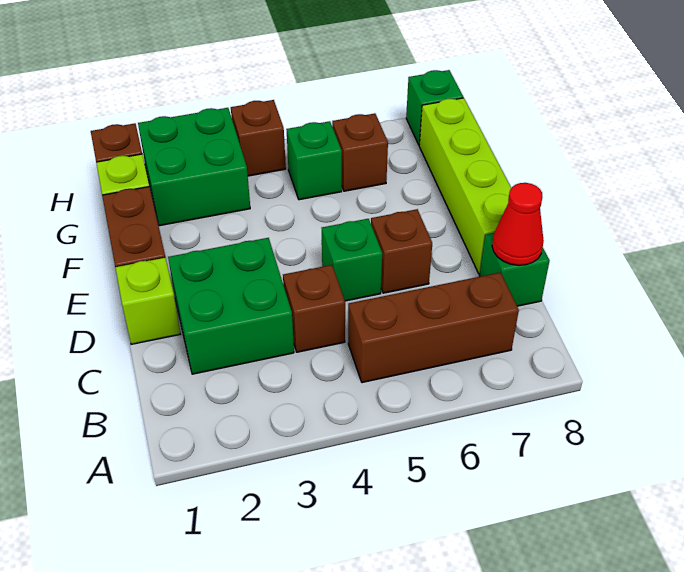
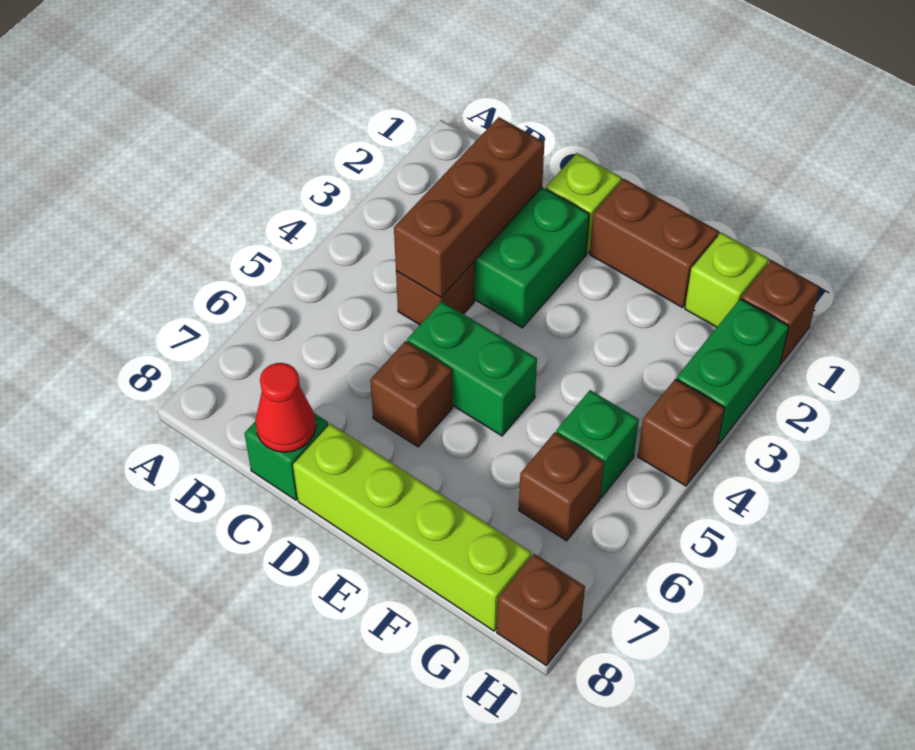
brown 1x3 brick [348,272,519,383] -> brown 1x3 brick moved to [394,117,544,297]
green 1x1 brick [322,219,382,301] -> green 1x2 brick [407,301,537,436]
green 2x2 brick [138,108,250,226] -> green 1x2 brick [676,299,789,444]
green 1x1 brick [406,70,463,144] -> brown 1x1 brick [497,554,585,666]

